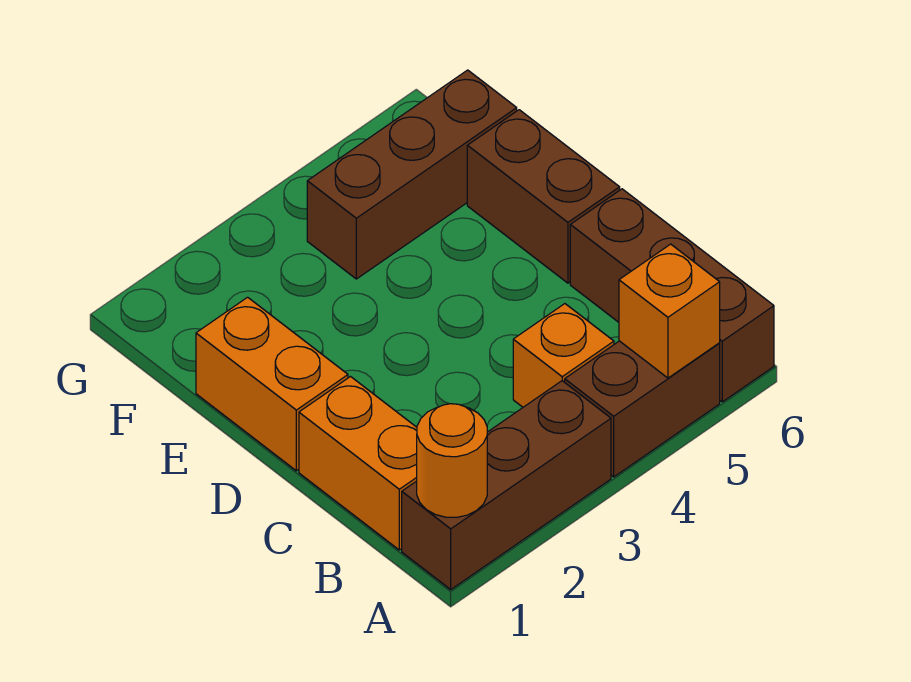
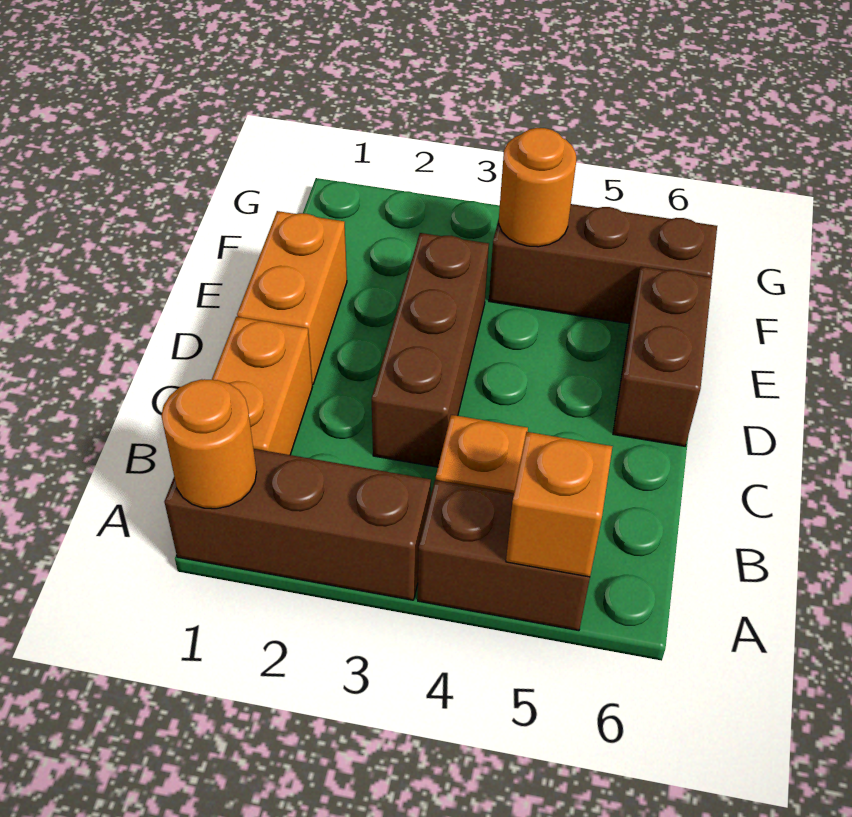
brown 1x3 brick [570,189,774,402] -> brown 1x3 brick moved to [372,233,489,467]
none -> orange 1x1 round brick [499,128,576,247]

